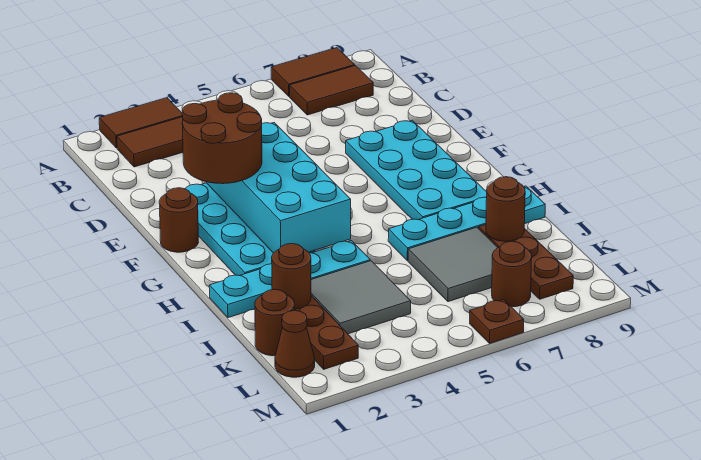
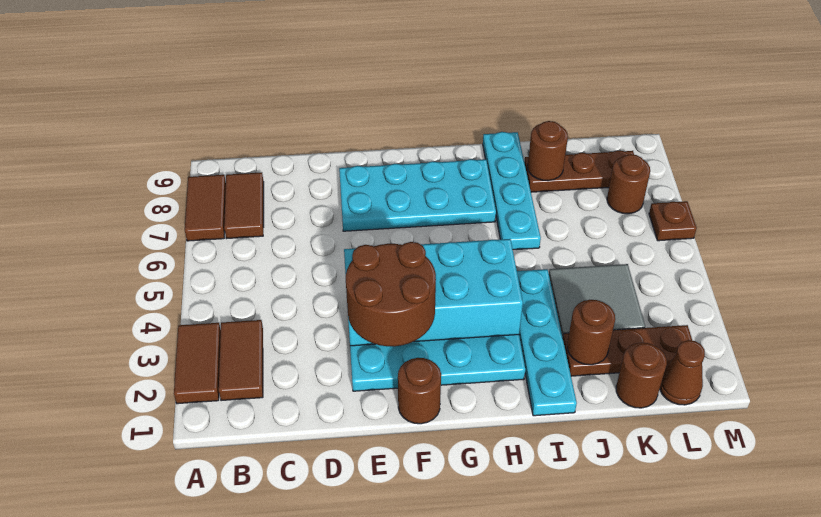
grey 2x2 tile [408,227,498,302] -> none

